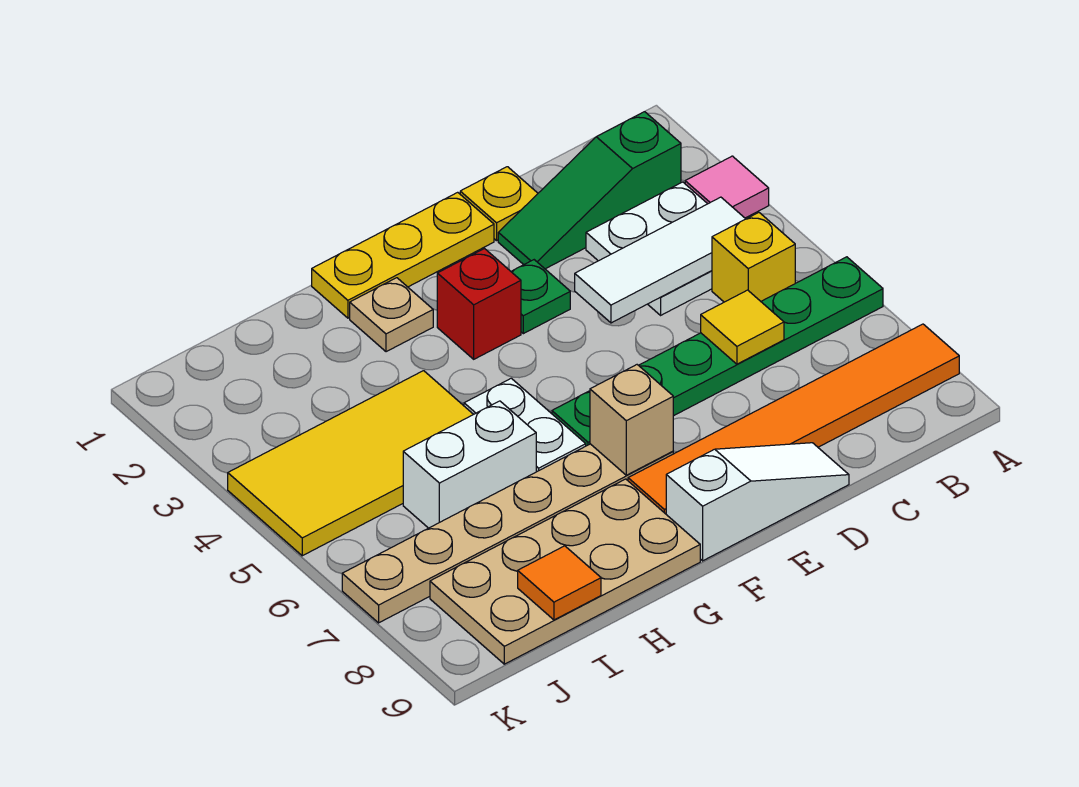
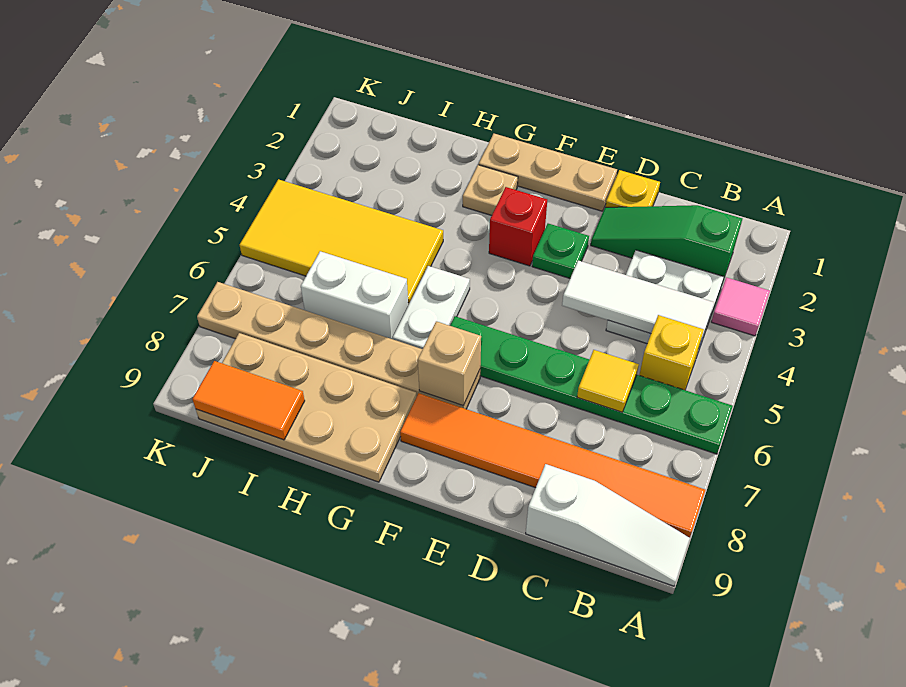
white 1x3 slope [666,443,849,561] -> white 1x3 slope moved to [526,464,690,586]
yellow 1x3 plate [312,192,494,318] -> tan 1x3 plate [479,134,617,211]
orange 1x1 tile [518,546,601,620] -> orange 1x2 tile [192,361,305,440]

